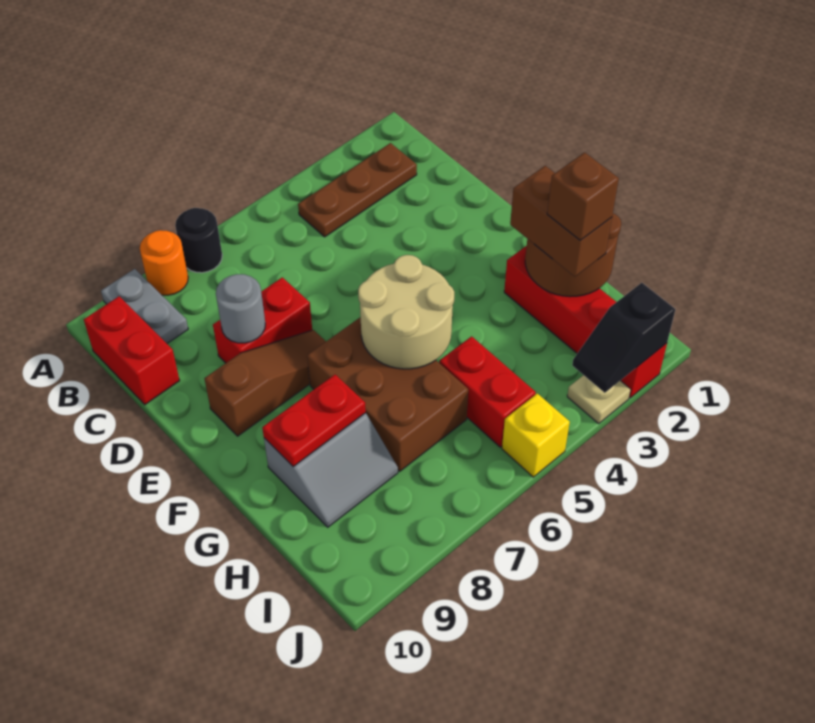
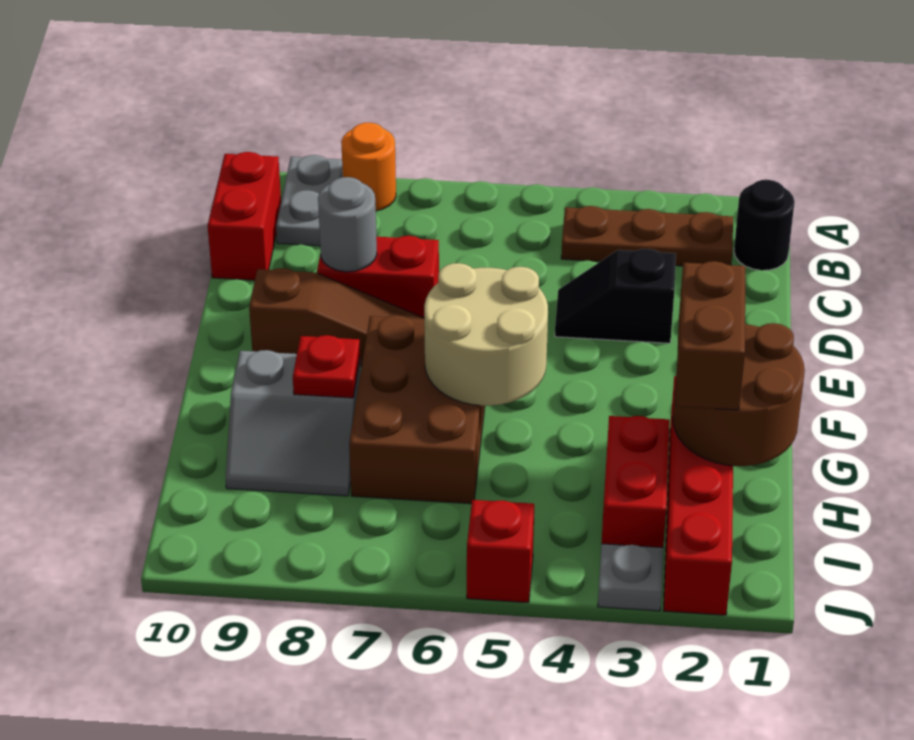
black 1x1 round brick [175,208,222,273] -> black 1x1 round brick moved to [734,180,795,270]
red 1x2 plate [262,375,366,466] -> red 1x1 plate [293,335,360,398]
brown 1x1 brick [547,152,619,240] -> none
red 1x2 brick [439,336,536,447] -> red 1x2 brick moved to [601,416,670,548]
black 1x2 slope [572,283,675,393] -> black 1x2 slope moved to [555,249,676,343]
tan 1x1 plate [567,375,631,423] -> grey 1x1 plate [598,544,663,611]
yellow 1x1 brick [502,393,570,477] -> red 1x1 brick [467,500,534,603]

